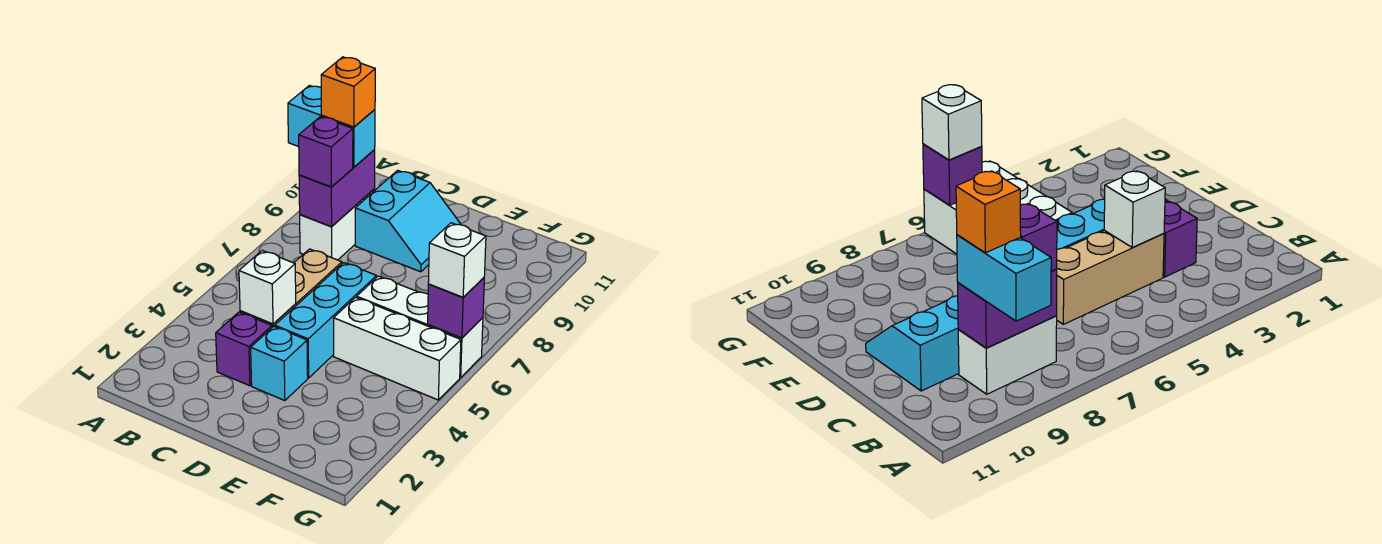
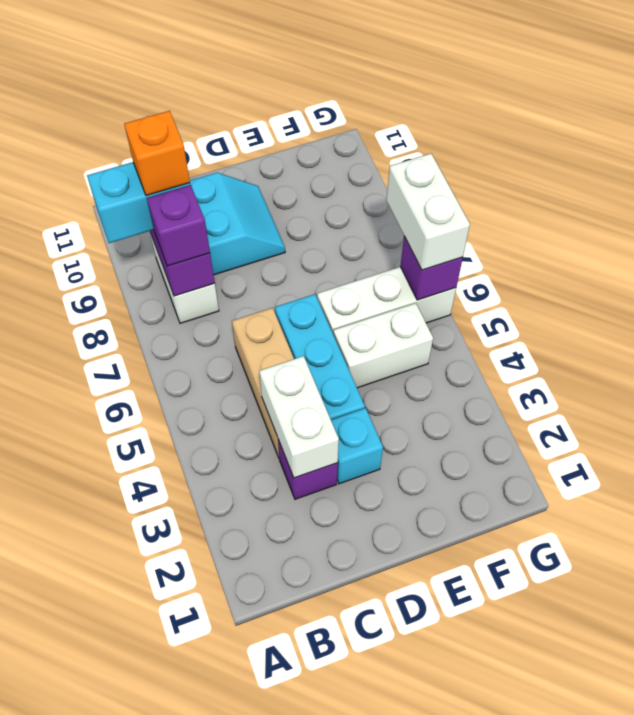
white 1x1 brick [239,251,296,324] -> white 1x2 brick [259,356,339,478]
white 1x3 brick [334,297,461,400] -> white 1x2 brick [333,303,433,388]
white 1x1 brick [428,223,486,297] -> white 1x2 brick [386,154,470,270]

